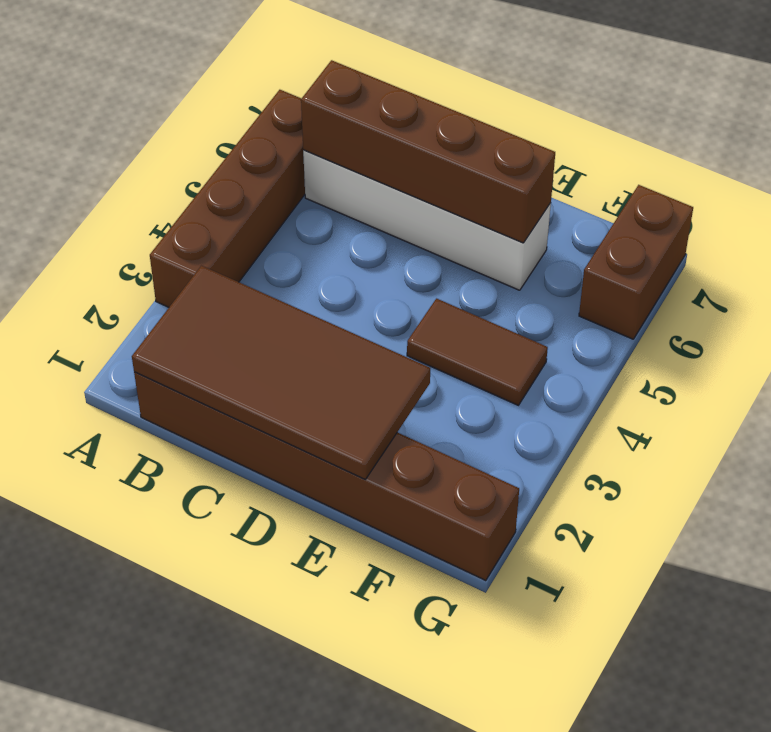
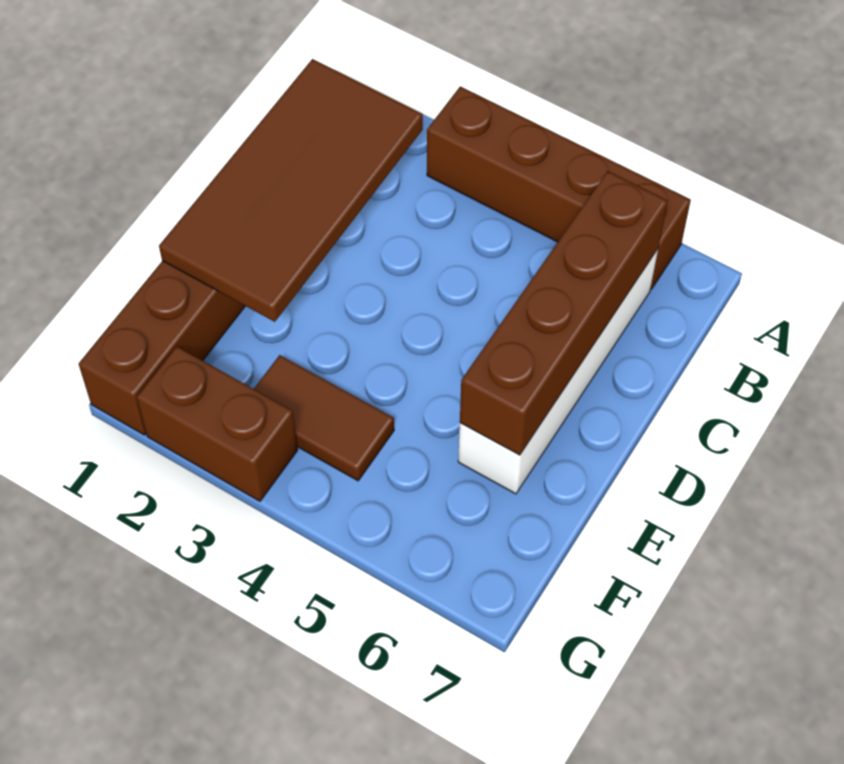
brown 1x2 tile [407,299,548,405] -> brown 1x2 tile turned to [254,355,394,481]
brown 1x2 brick [579,185,693,339] -> brown 1x2 brick moved to [137,346,298,501]

